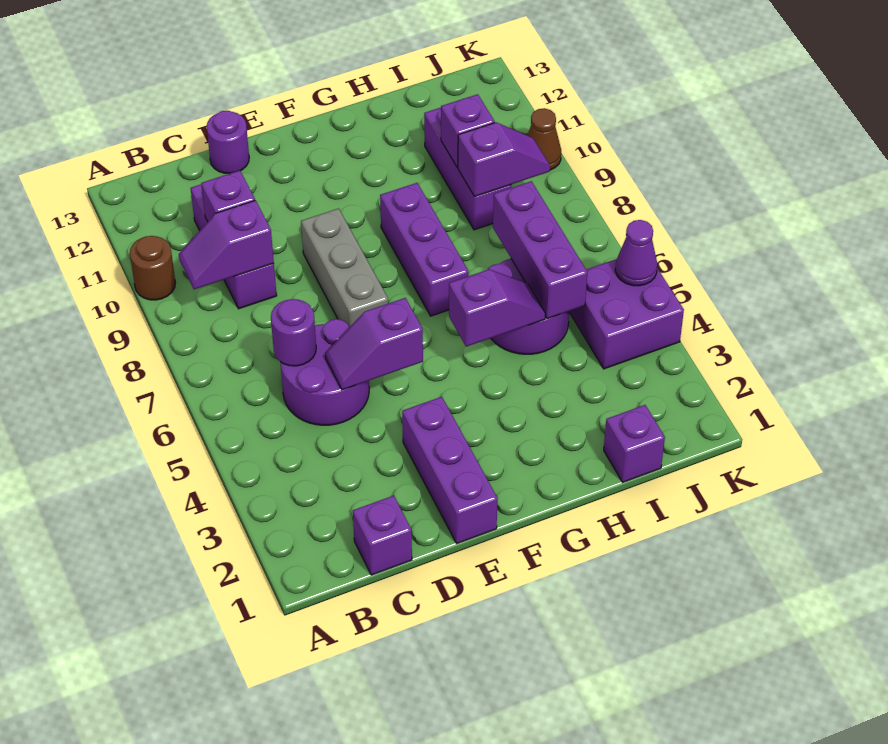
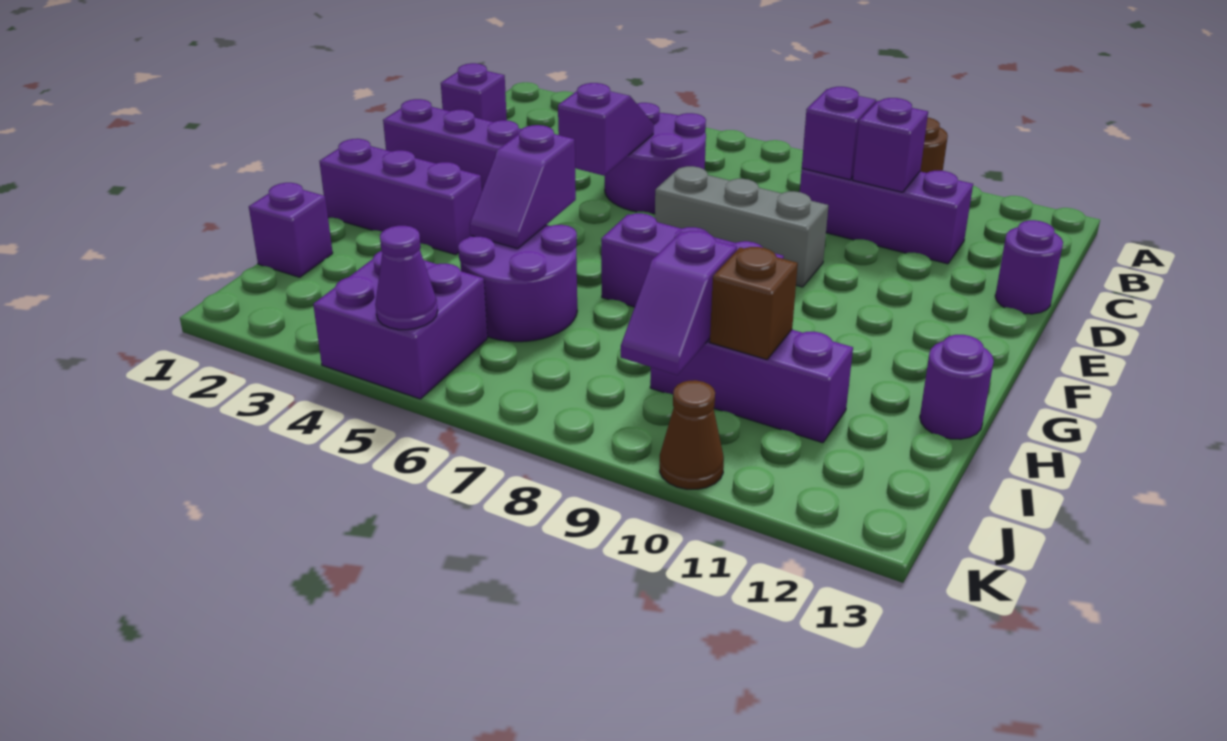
purple 1x1 round brick [271,299,316,366] -> purple 1x1 round brick moved to [920,335,994,439]
purple 1x3 brick [493,181,587,319] -> purple 1x3 brick moved to [319,139,482,255]
purple 1x1 brick [441,94,495,167] -> brown 1x1 brick [710,247,798,360]

